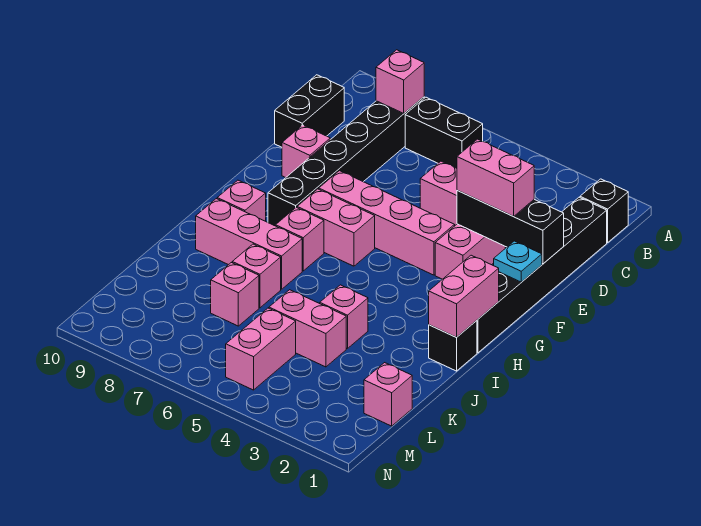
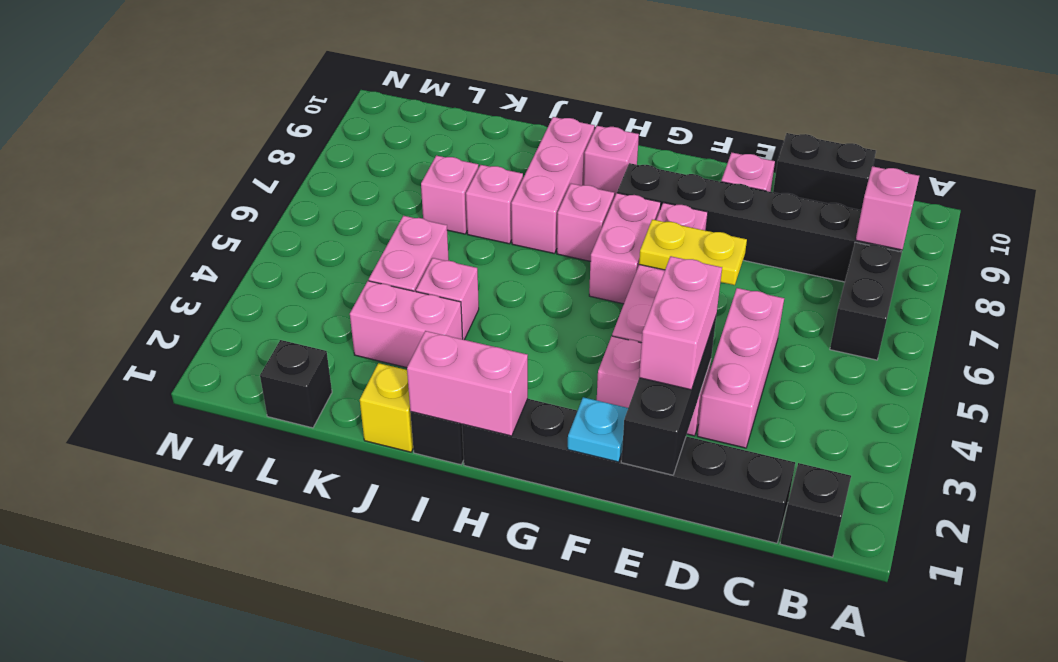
none -> yellow 1x2 plate [639,219,747,285]
none -> yellow 1x1 brick [360,363,413,452]
pink 1x1 brick [364,363,412,426] -> black 1x1 brick [260,340,332,428]
pink 1x2 brick [226,308,296,390] -> pink 1x2 brick moved to [350,281,463,368]

